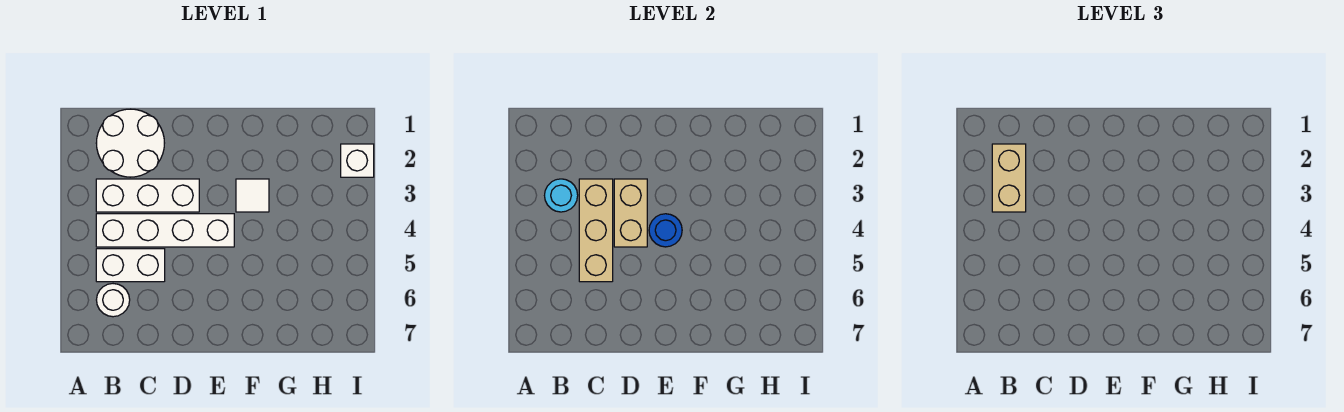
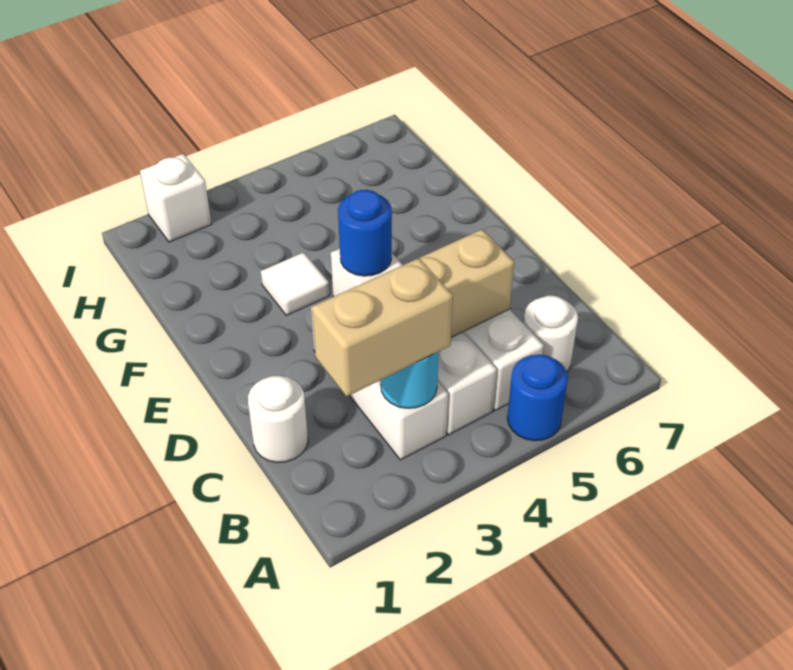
none -> blue 1x1 round brick [507,355,568,441]
white 2x2 round brick [96,109,164,177] -> white 1x1 round brick [248,376,308,463]
tan 1x2 brick [614,179,647,247] -> none

